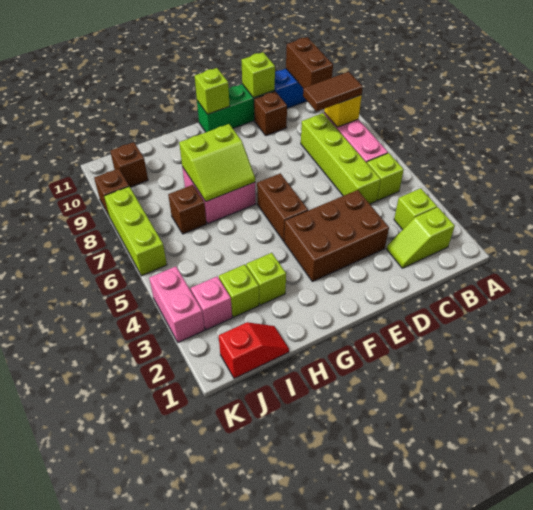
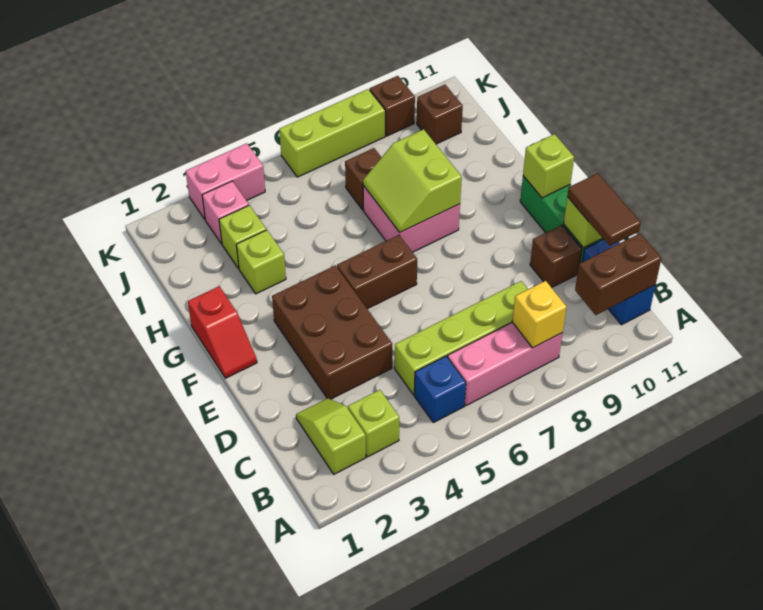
lime 1x1 brick [367,153,404,200] -> blue 1x1 brick [414,356,466,423]
brown 1x2 tile [303,72,363,112] -> brown 1x2 tile moved to [567,173,641,246]
red 1x2 slope [219,322,289,378] -> red 1x2 slope moved to [188,286,257,378]

